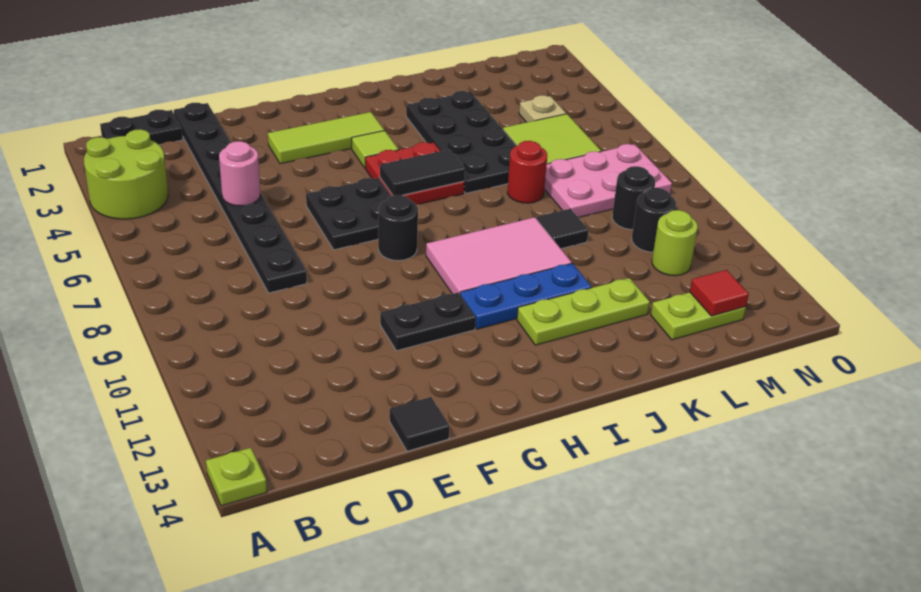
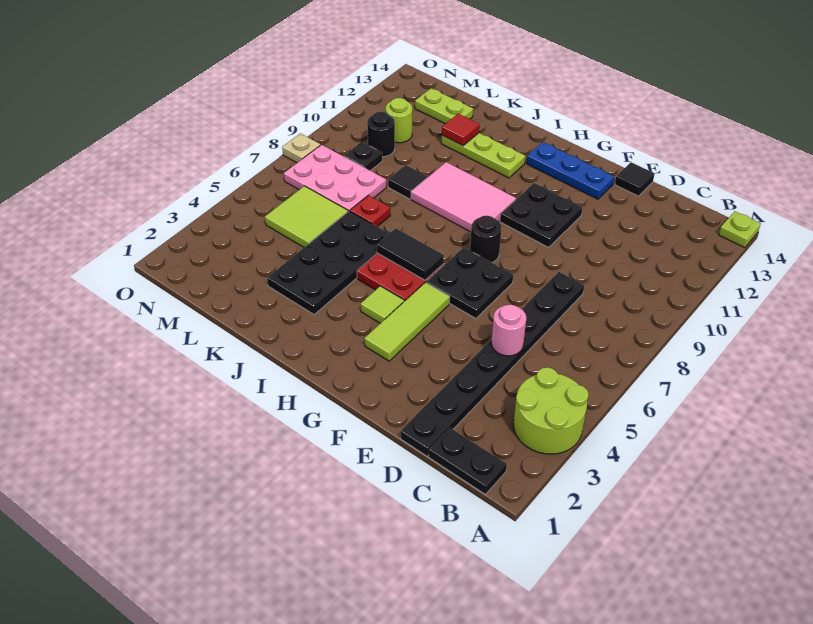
lime 1x3 tile [268,112,384,164] -> lime 1x3 tile turned to [365,282,450,361]
black 1x2 plate [380,292,476,351] -> black 2x2 plate [500,183,582,247]
blue 1x3 plate [460,263,591,329] -> blue 1x3 plate moved to [527,142,614,199]
red 1x1 round brick [507,141,547,203] -> red 1x1 plate [350,195,390,227]
tan 1x1 plate [519,95,566,122] -> tan 1x1 plate moved to [282,133,320,163]
black 1x1 round brick [612,166,655,230] -> black 1x1 plate [344,142,382,171]
red 1x1 tile [690,270,749,316] -> red 1x1 tile moved to [442,114,480,146]

